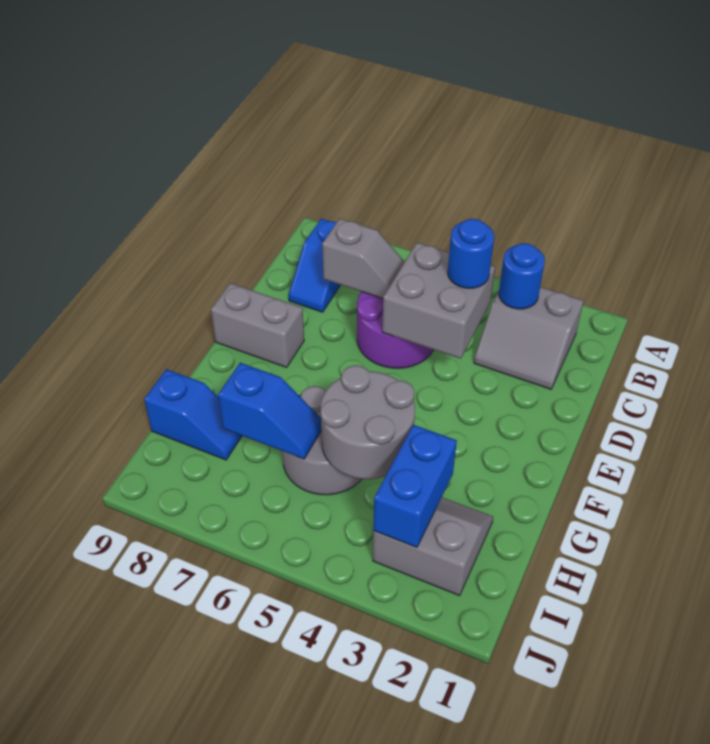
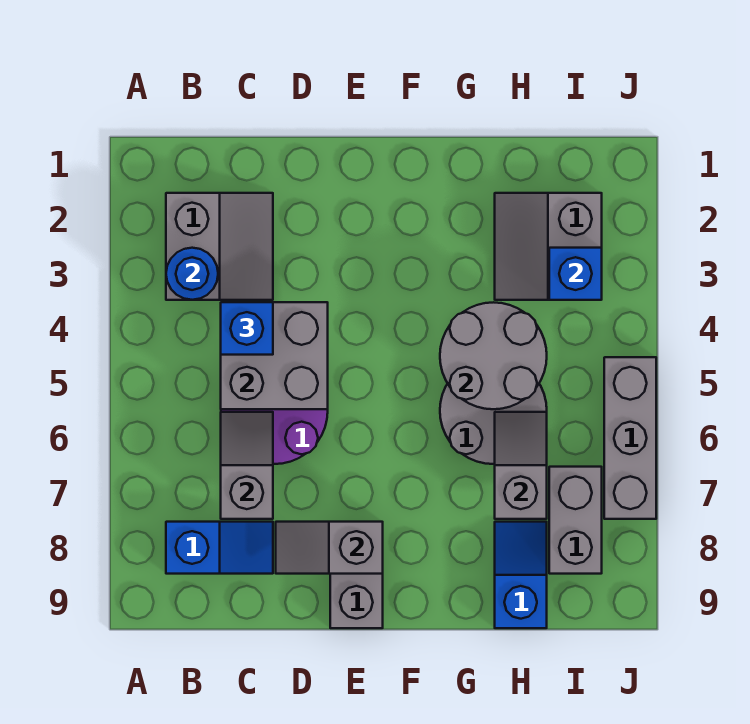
blue 1x1 round brick [448,219,494,288] -> blue 1x1 brick [221,302,273,355]
none -> grey 1x2 slope [276,522,383,574]
blue 1x2 brick [373,425,457,547] -> blue 1x1 brick [549,248,602,300]
blue 1x2 slope [218,363,321,459] -> grey 1x2 slope [495,412,547,519]
none -> grey 1x2 brick [549,467,602,574]
none -> grey 1x3 brick [604,357,656,519]

